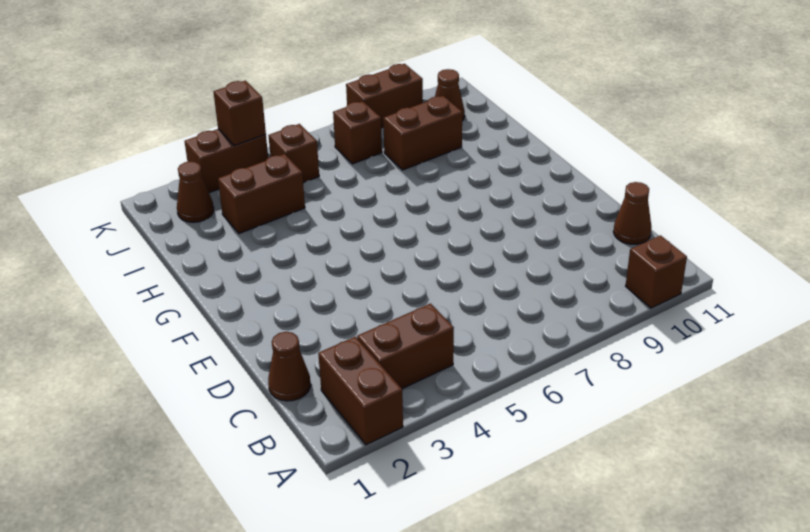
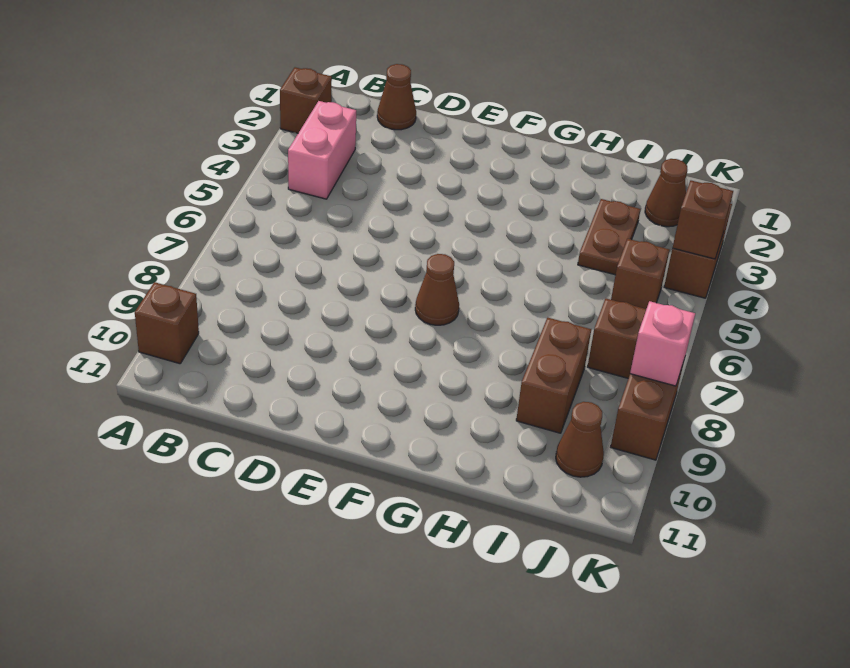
brown 1x2 brick [318,337,403,445] -> brown 1x1 brick [280,67,332,133]
brown 1x2 brick [357,304,454,389] -> pink 1x2 brick [288,101,356,199]
brown 1x1 cone [613,182,652,244] -> brown 1x1 cone moved to [415,254,459,325]
brown 1x2 brick [218,154,305,234] -> brown 1x2 plate [578,199,641,275]
none -> pink 1x1 brick [630,301,695,386]

